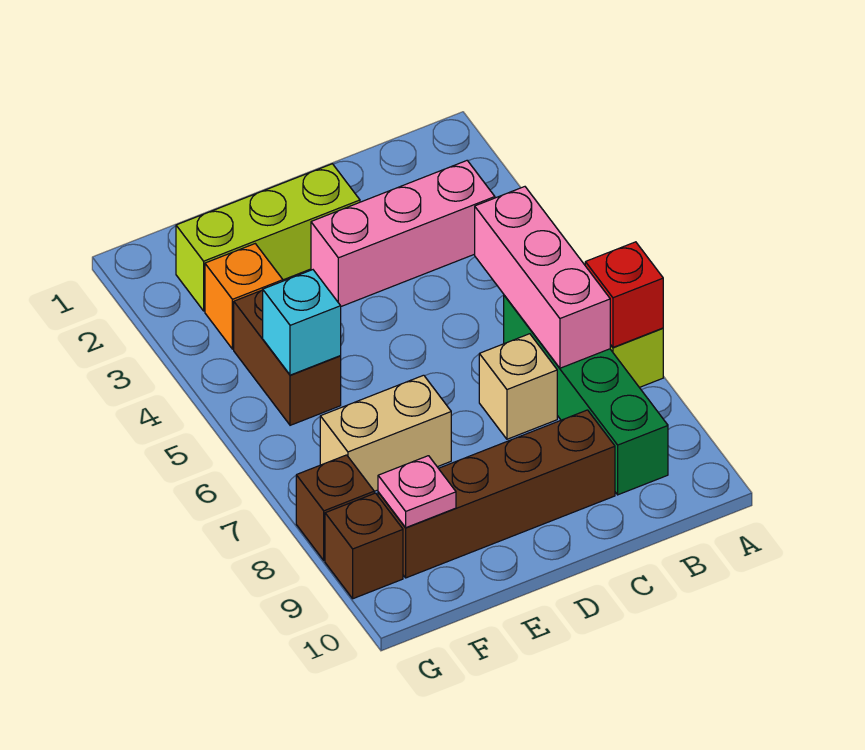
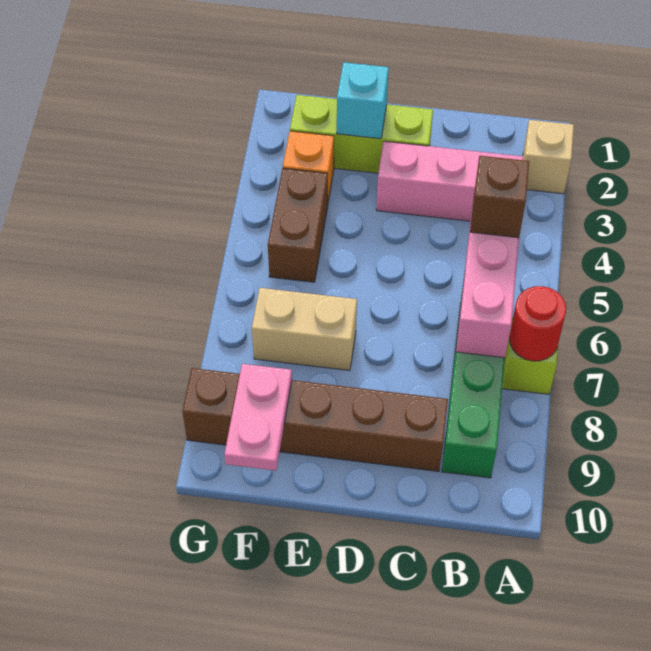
red 1x1 brick [585,242,663,347] -> red 1x1 round brick [509,286,566,361]
tan 1x1 brick [479,334,557,439] -> tan 1x1 brick moved to [523,120,574,194]
cyan 1x1 brick [263,270,341,375] -> cyan 1x1 brick moved to [337,62,389,139]
pink 1x1 plate [378,456,456,528] -> pink 1x2 plate [224,364,292,471]
brown 1x1 brick [296,455,374,560] -> brown 1x1 brick moved to [470,156,529,238]

